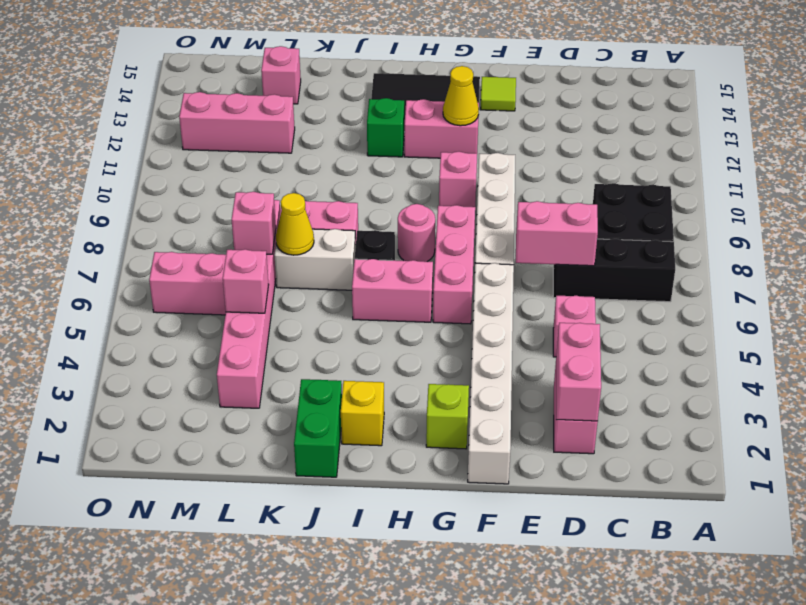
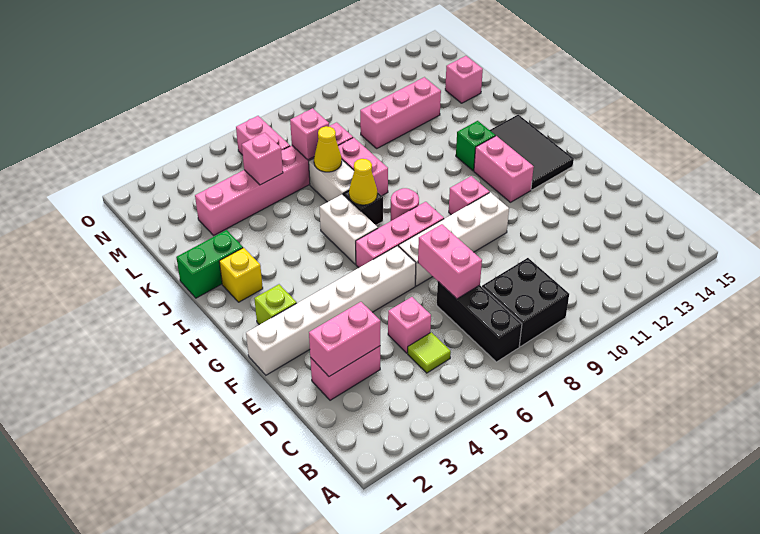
lime 1x1 tile [480,77,516,111] -> lime 1x1 tile moved to [408,332,451,373]
yellow 1x1 cone [443,66,479,126] -> yellow 1x1 cone moved to [349,159,377,205]
pink 1x2 brick [352,259,433,322] -> white 1x2 brick [320,194,378,264]
pink 1x3 brick [179,92,295,153] -> pink 1x3 brick turned to [360,77,441,148]

